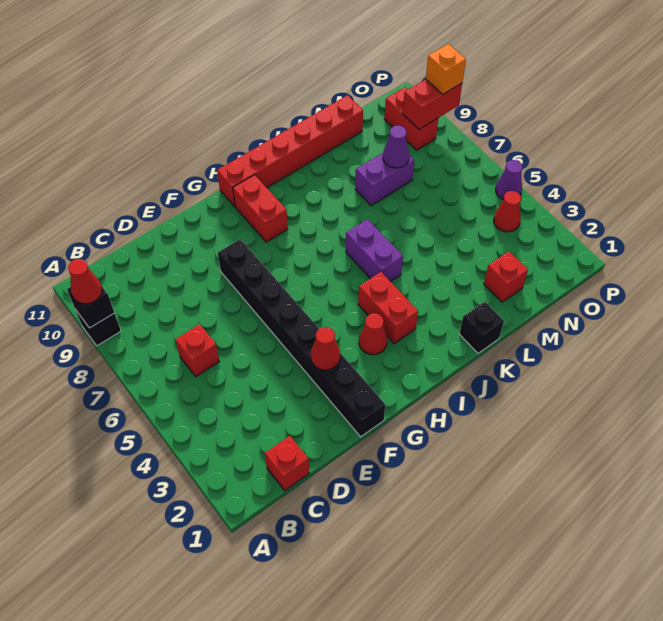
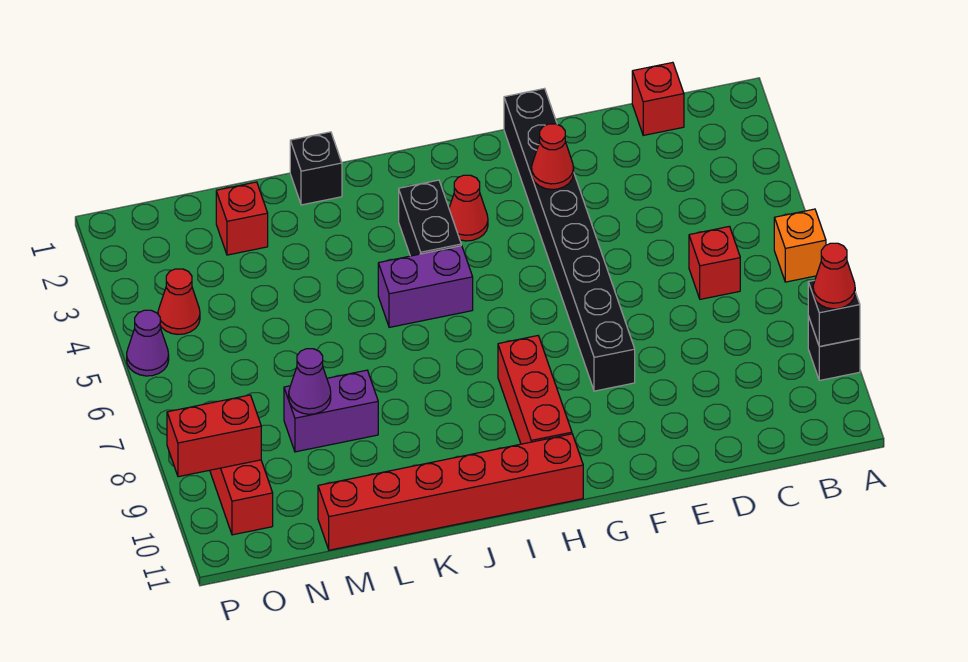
red 1x2 brick [233,175,288,242] -> red 1x3 brick [498,336,572,444]
red 1x2 brick [358,272,418,344] -> black 1x2 brick [399,180,461,256]
purple 1x2 brick [346,219,403,282] -> purple 1x2 brick turned to [378,246,473,327]
orange 1x1 brick [426,44,466,94] -> orange 1x1 brick moved to [774,209,826,282]

